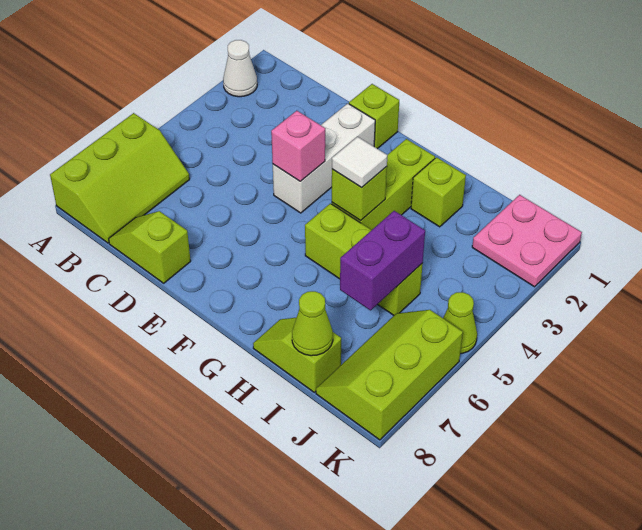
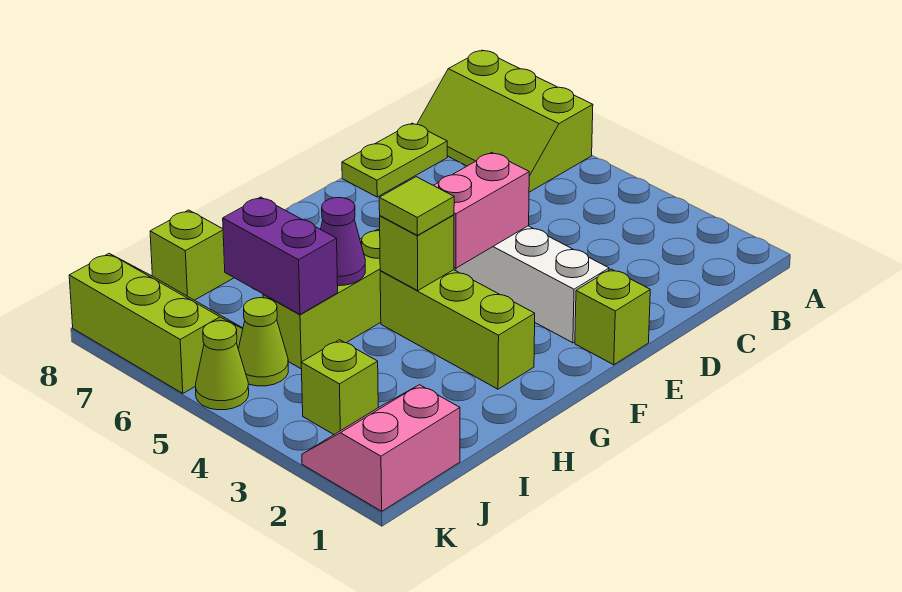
white 1x1 cone [223,40,257,97] -> none
lime 1x2 slope [109,211,191,283] -> lime 1x2 plate [342,123,447,197]
pink 1x1 brick [271,111,325,181] -> pink 1x2 brick [434,152,529,268]
white 1x1 tile [332,137,387,188] -> lime 1x1 tile [379,177,454,235]
lime 1x1 brick [411,157,466,227] -> lime 1x1 brick moved to [301,340,378,434]
none -> purple 1x1 cone [321,198,365,286]
lime 1x1 cone [292,291,333,356] -> lime 1x1 cone moved to [238,298,288,386]
pink 2x2 plate [472,195,582,287] -> pink 2x2 slope [302,385,460,511]

